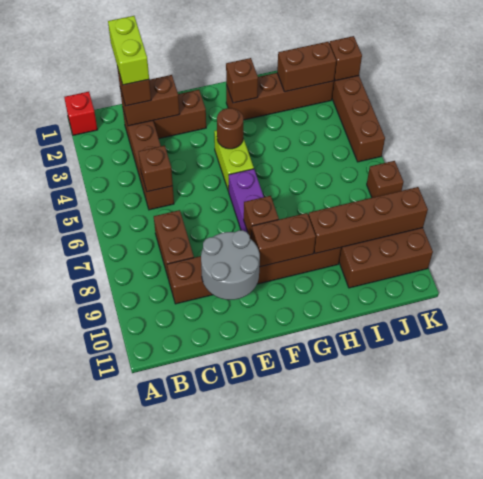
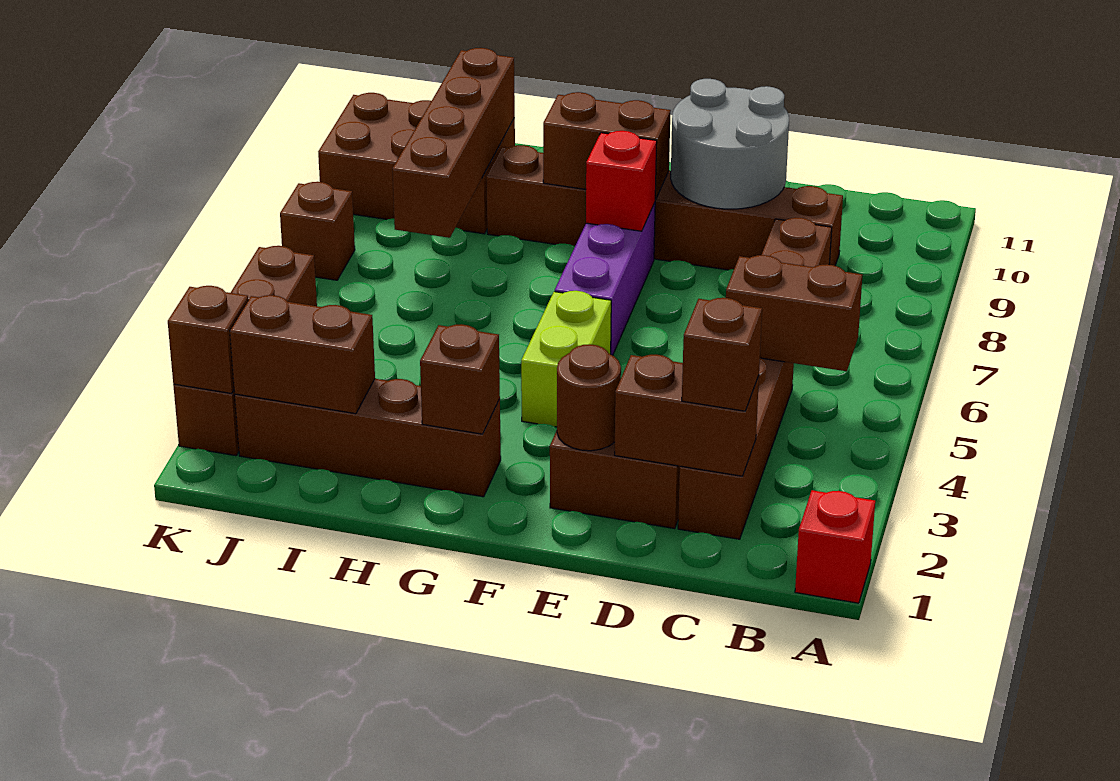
lime 1x2 brick [108,16,149,85] -> none
brown 1x1 brick [139,145,173,192] -> brown 1x2 brick [726,255,862,371]
brown 1x1 round brick [217,108,244,149] -> brown 1x1 round brick moved to [557,344,621,451]
brown 1x1 brick [244,196,279,239] -> red 1x1 brick [586,131,657,231]
brown 1x4 brick [308,187,428,254] -> brown 1x4 brick turned to [392,48,515,238]

